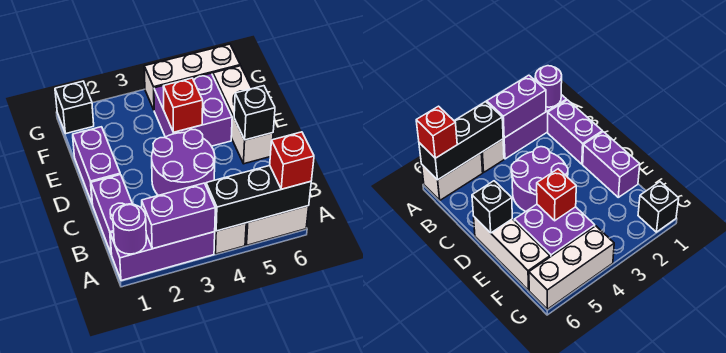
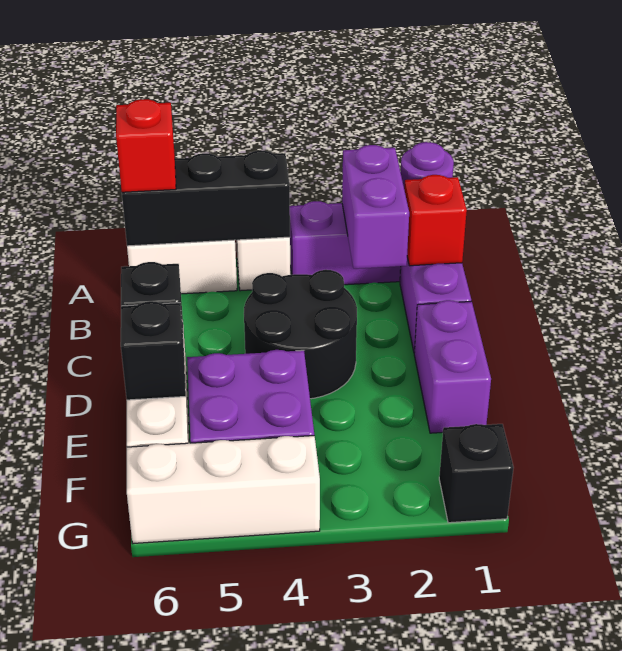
purple 1x2 brick [142,183,215,249] -> purple 1x2 brick turned to [342,145,409,269]
purple 2x2 round brick [152,130,215,195] -> black 2x2 round brick [244,270,357,399]
red 1x1 brick [163,78,203,132] -> red 1x1 brick moved to [404,175,467,266]
none -> black 1x1 brick [121,301,186,400]

